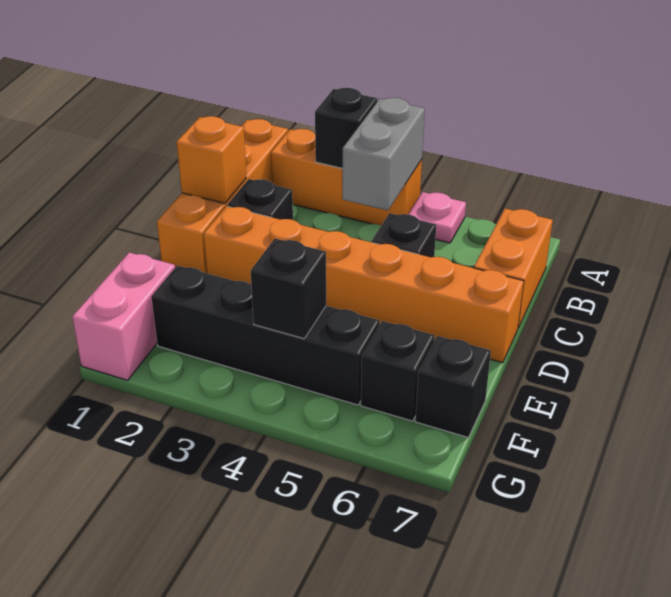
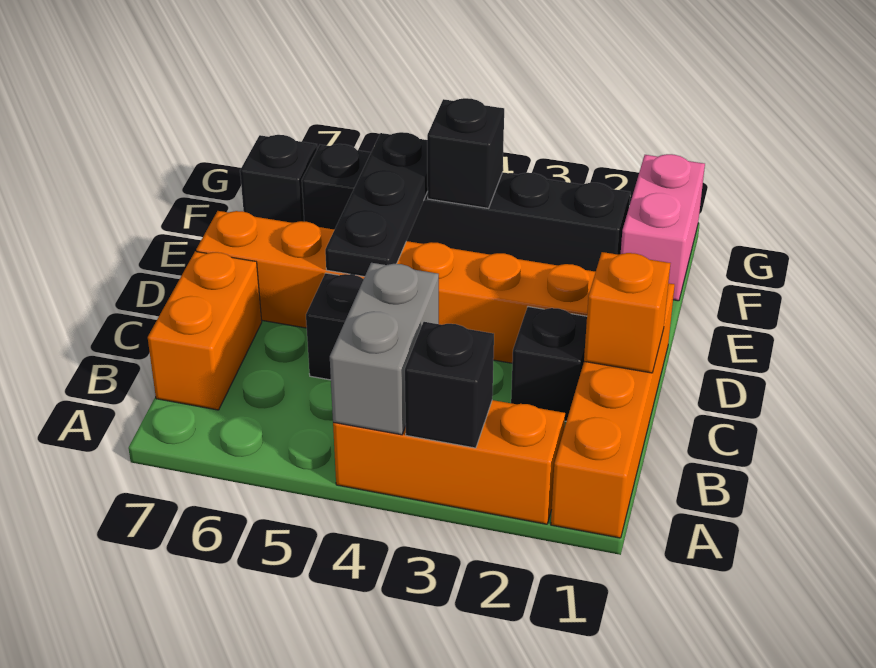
pink 1x1 plate [408,192,466,243] -> none
none -> black 1x3 plate [325,132,428,277]

